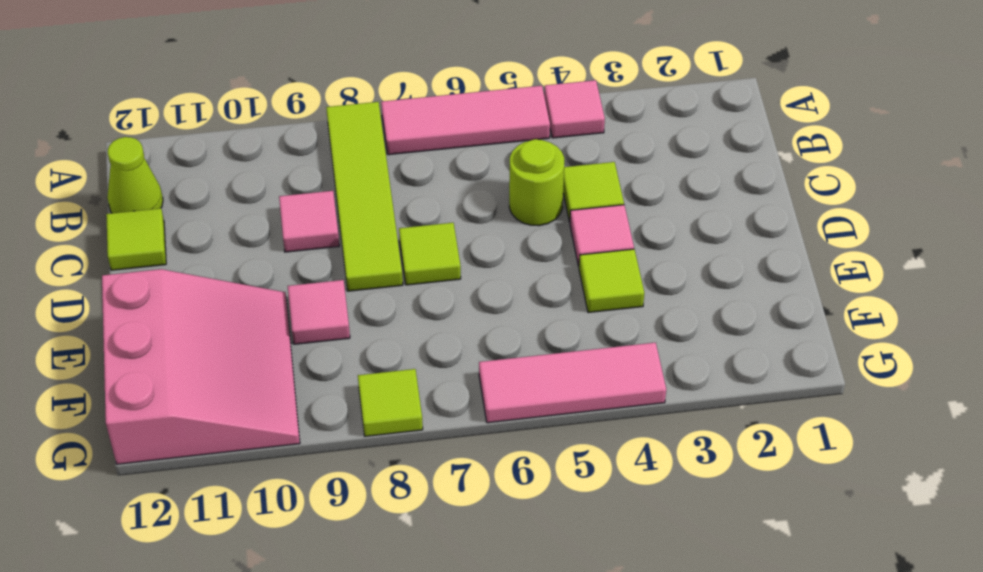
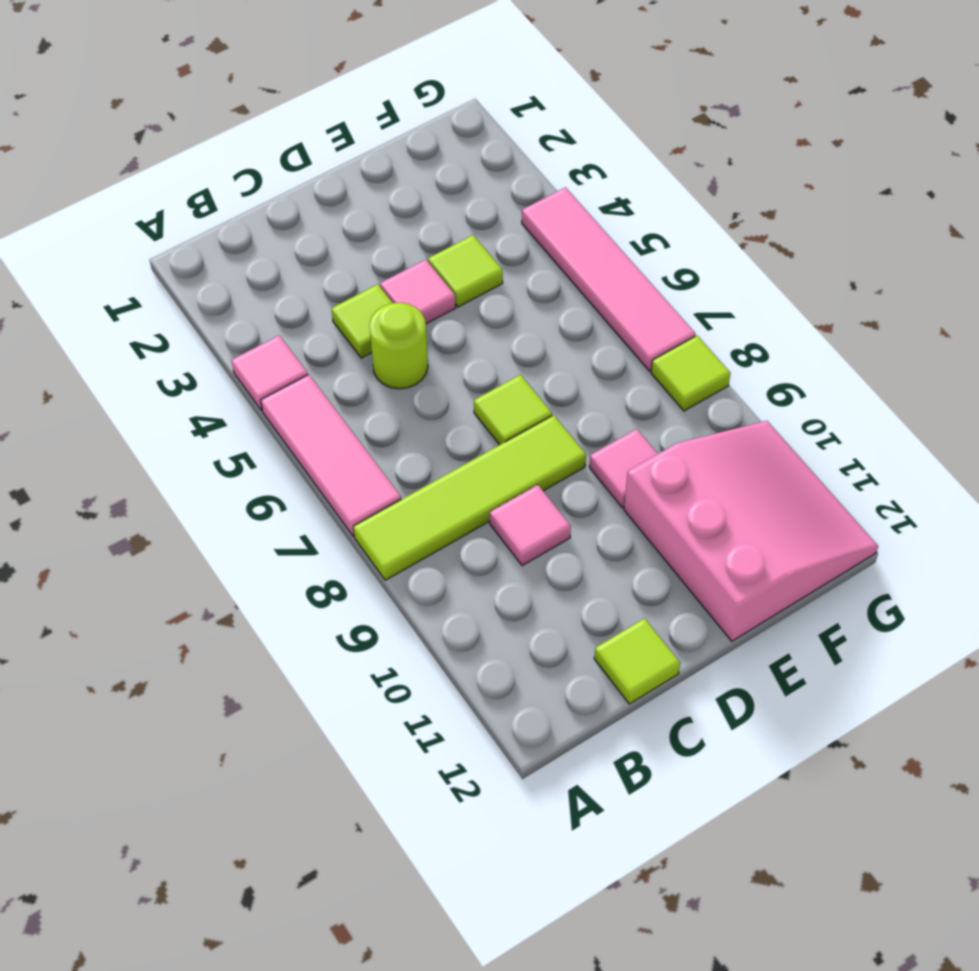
lime 1x1 cone [107,137,163,213] -> none
pink 3x3 slope [102,269,300,464] -> pink 3x3 slope turned to [624,421,878,641]
pink 1x3 tile [479,343,666,423] -> pink 1x4 tile [522,187,695,371]

